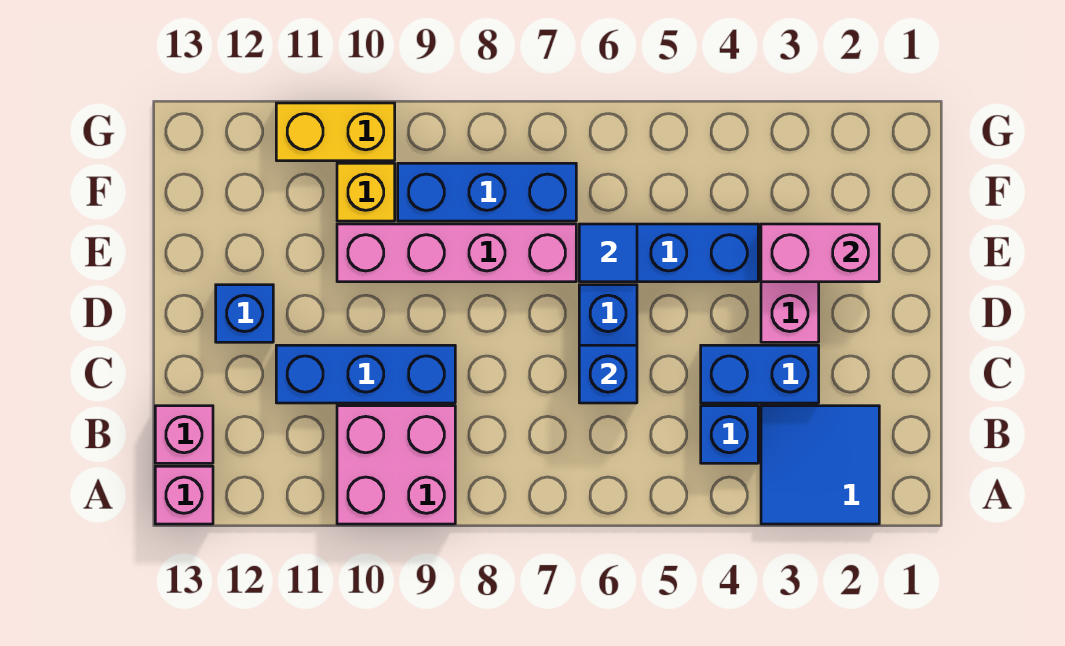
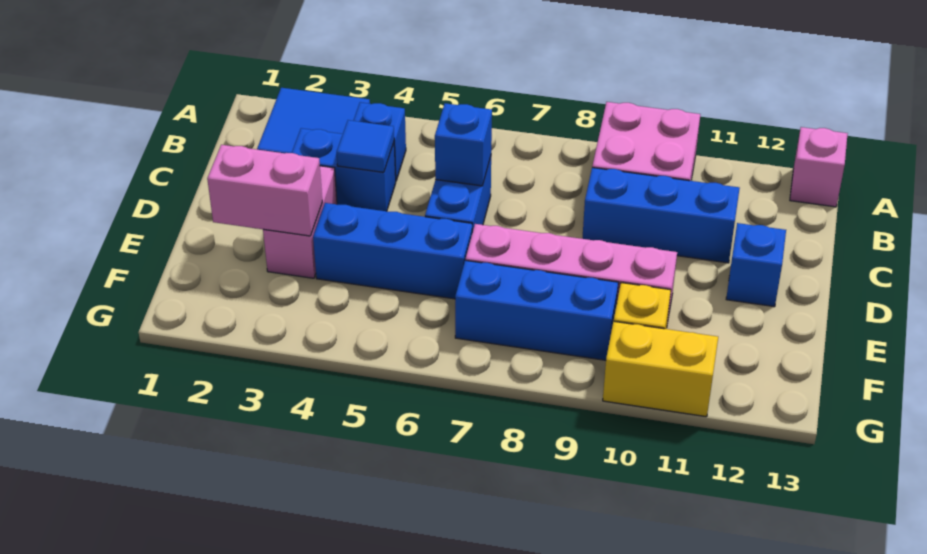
pink 1x1 brick [155,406,213,463] -> none
blue 1x1 tile [579,224,637,282] -> blue 1x1 tile moved to [337,120,394,172]

